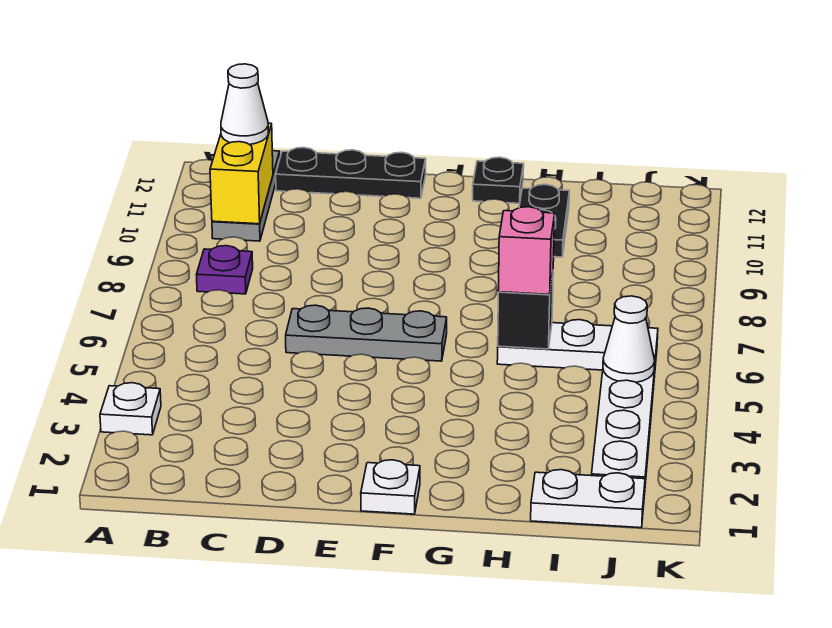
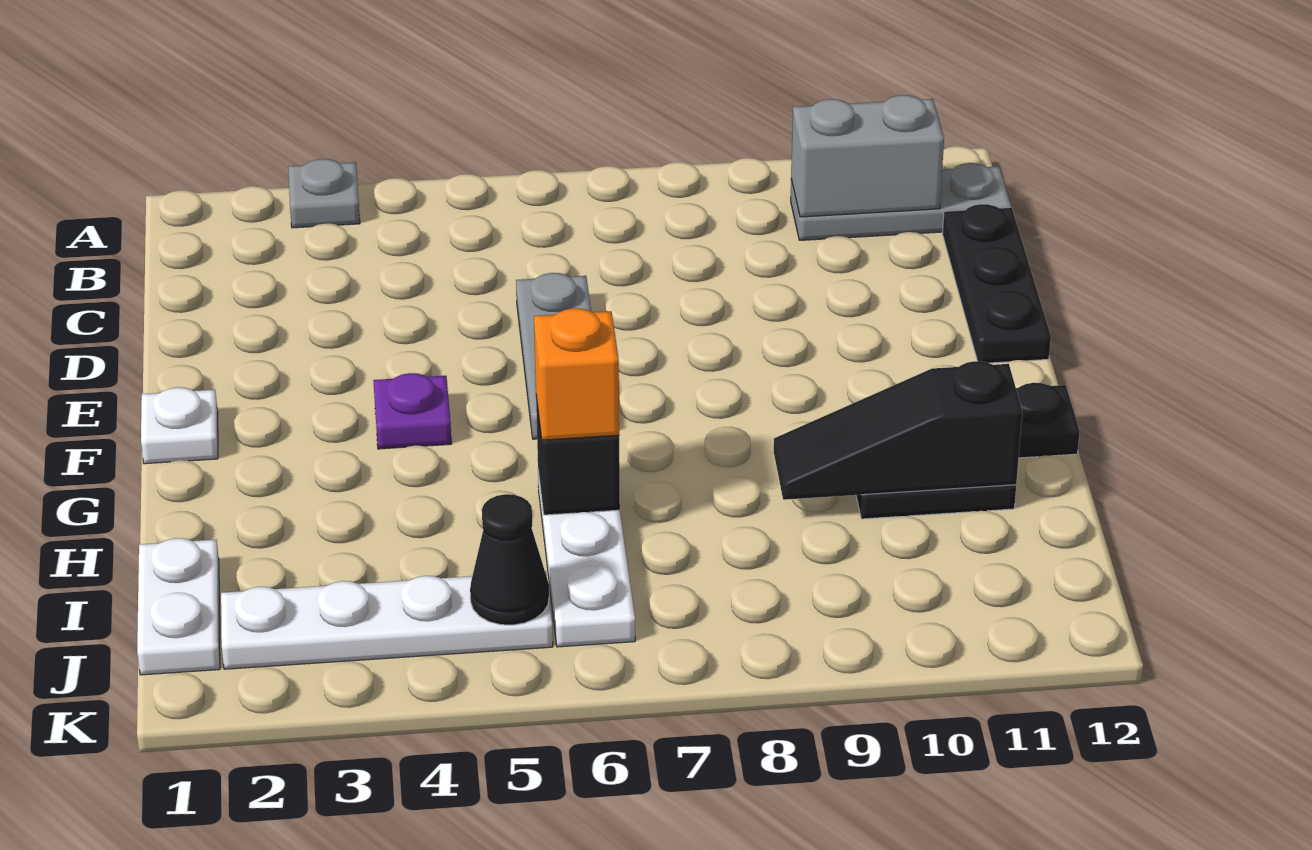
white 1x1 plate [100,383,161,435] -> grey 1x1 plate [288,159,360,228]
purple 1x1 plate [196,246,253,294] -> purple 1x1 plate moved to [373,373,452,449]
yellow 1x2 brick [210,123,273,224] -> grey 1x2 brick [791,95,944,217]
white 1x1 cone [221,64,268,145] -> none
pink 1x1 brick [498,207,555,294] -> orange 1x1 brick [534,308,619,440]
none -> black 1x3 slope [774,361,1022,500]
white 1x1 cone [603,296,655,382] -> black 1x1 cone [470,494,549,625]

